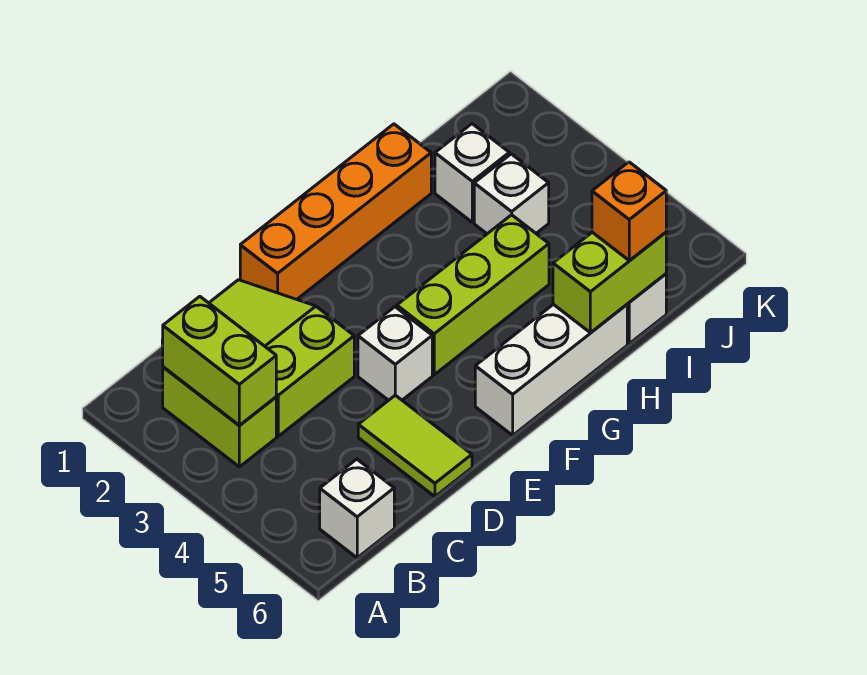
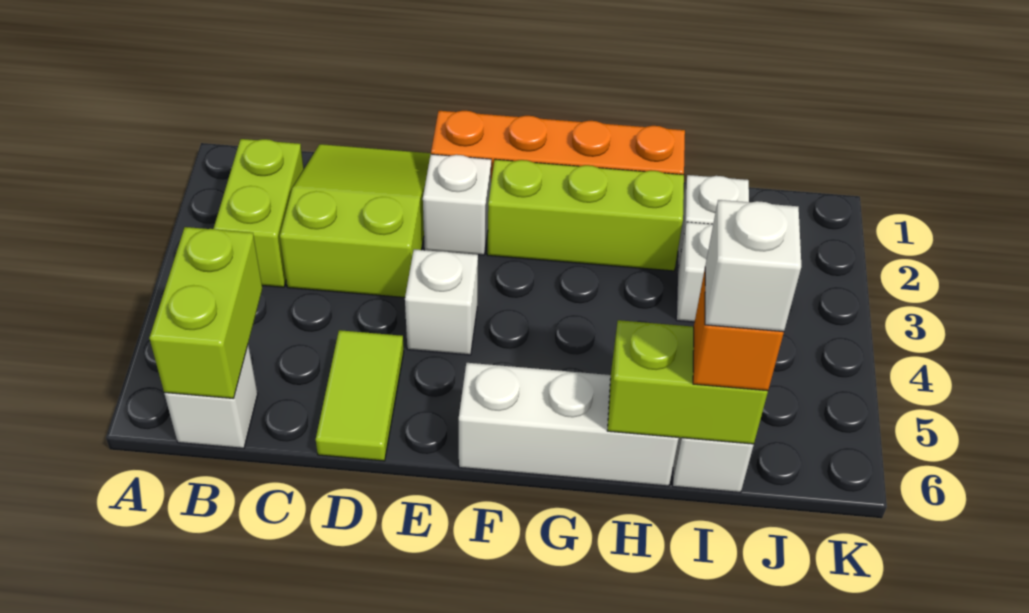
lime 1x2 brick [163,296,276,425] -> lime 1x2 brick moved to [149,227,262,399]
none -> white 1x1 brick [423,154,491,255]
lime 1x3 brick [397,215,549,375] -> lime 1x3 brick moved to [487,159,684,271]
none -> white 1x1 brick [705,200,801,332]

